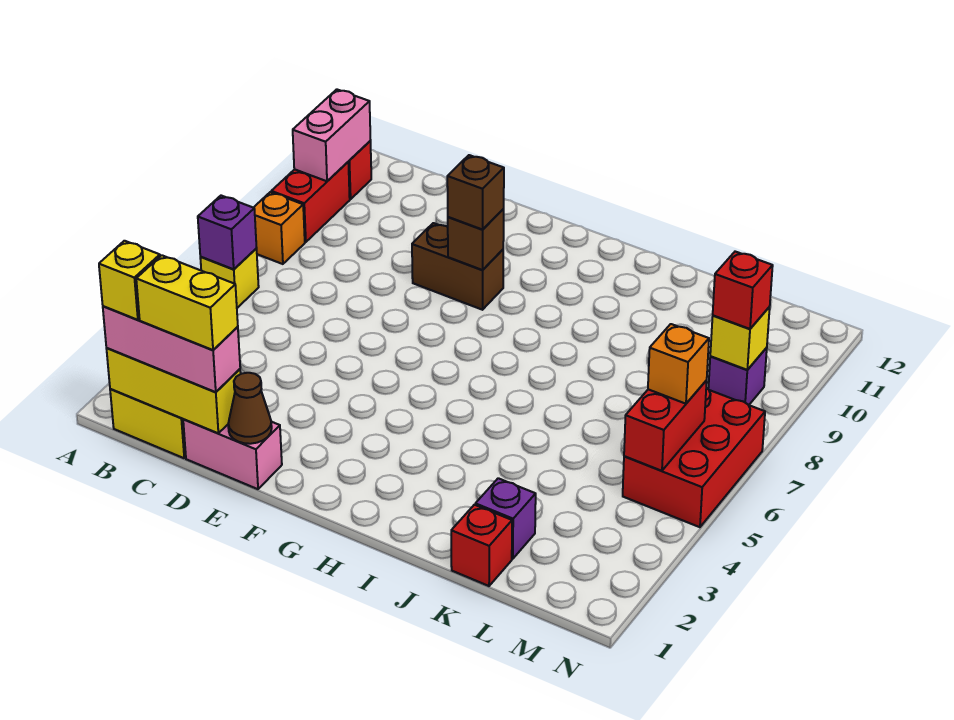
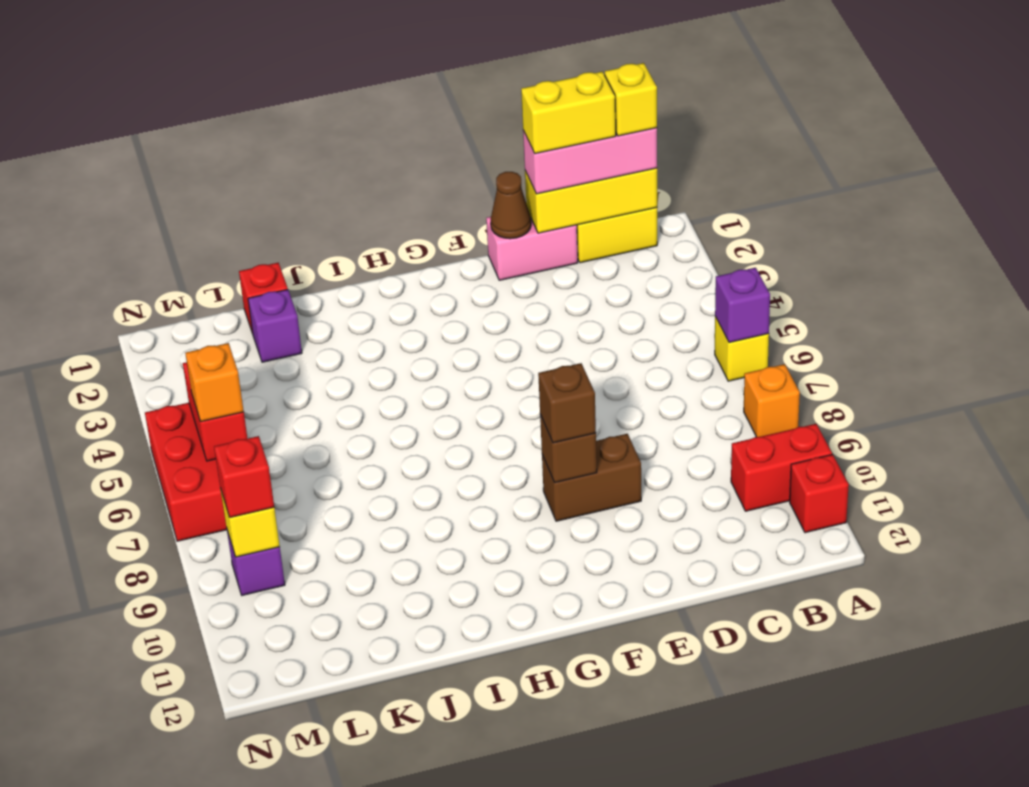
red 1x2 brick [271,162,350,242] -> red 1x2 brick turned to [731,424,832,511]
pink 1x2 brick [293,89,370,181] -> none

